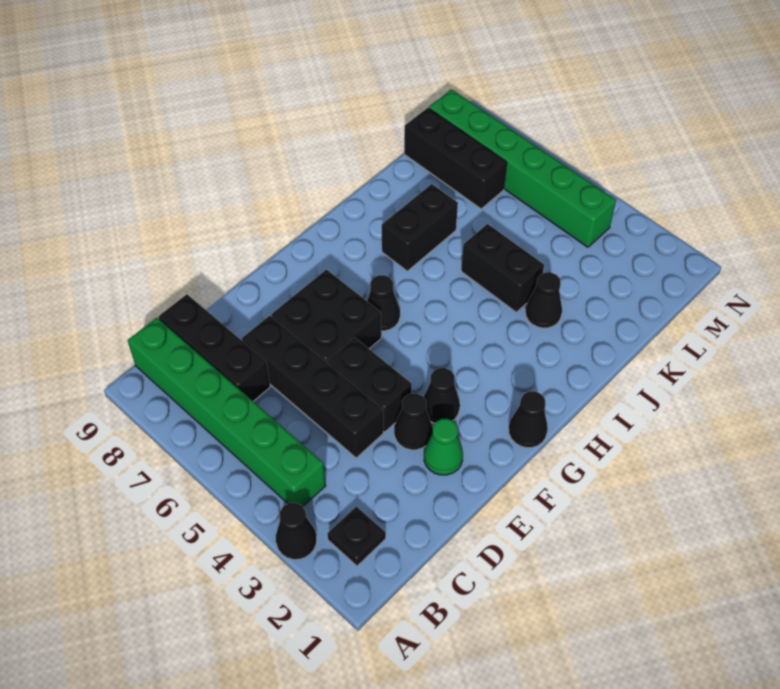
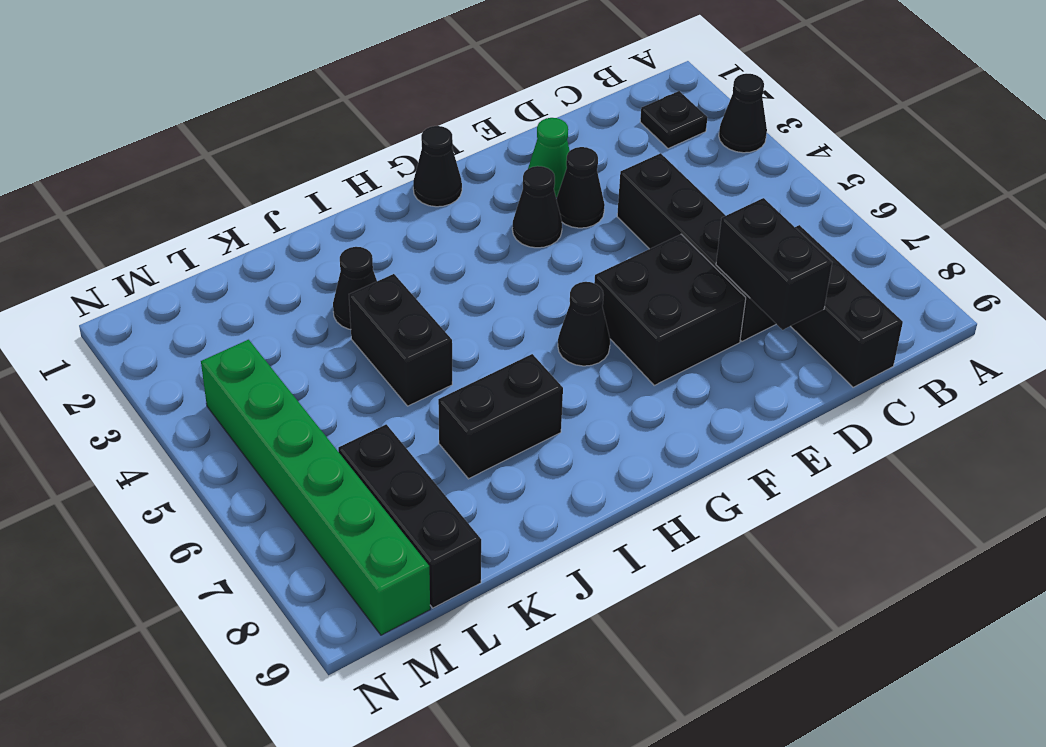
green 1x6 brick [128,318,326,506] -> none
black 1x2 brick [327,337,412,432] -> black 1x2 brick moved to [716,198,832,330]

